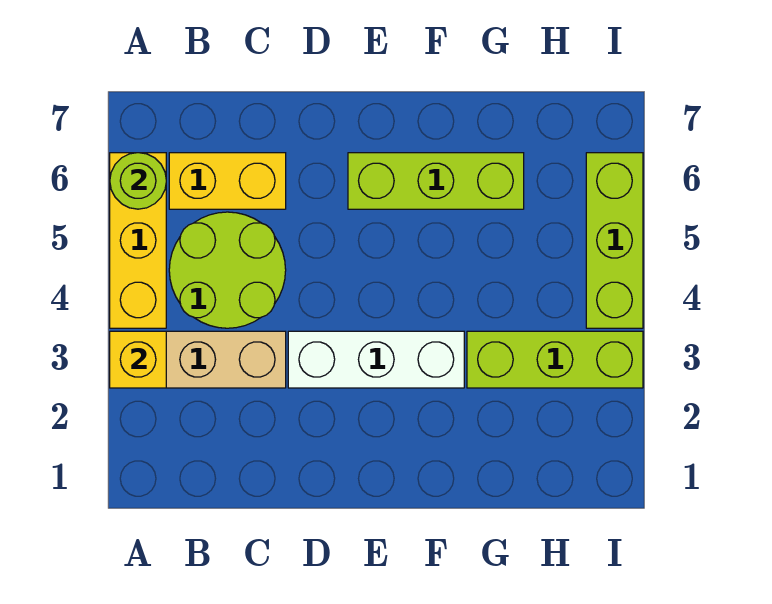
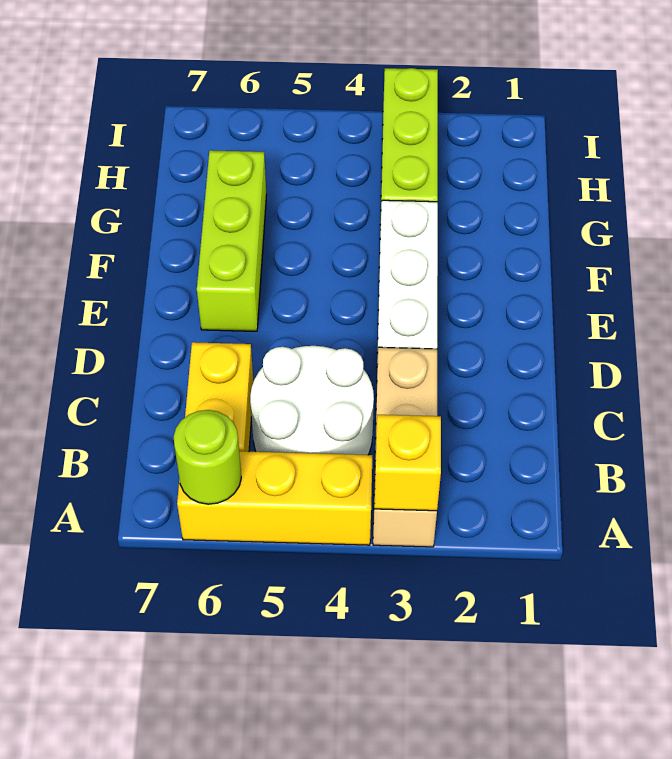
lime 2x2 round brick [169,212,286,328] -> white 2x2 round brick [250,346,374,455]
lime 1x3 brick [586,153,643,328] -> none

